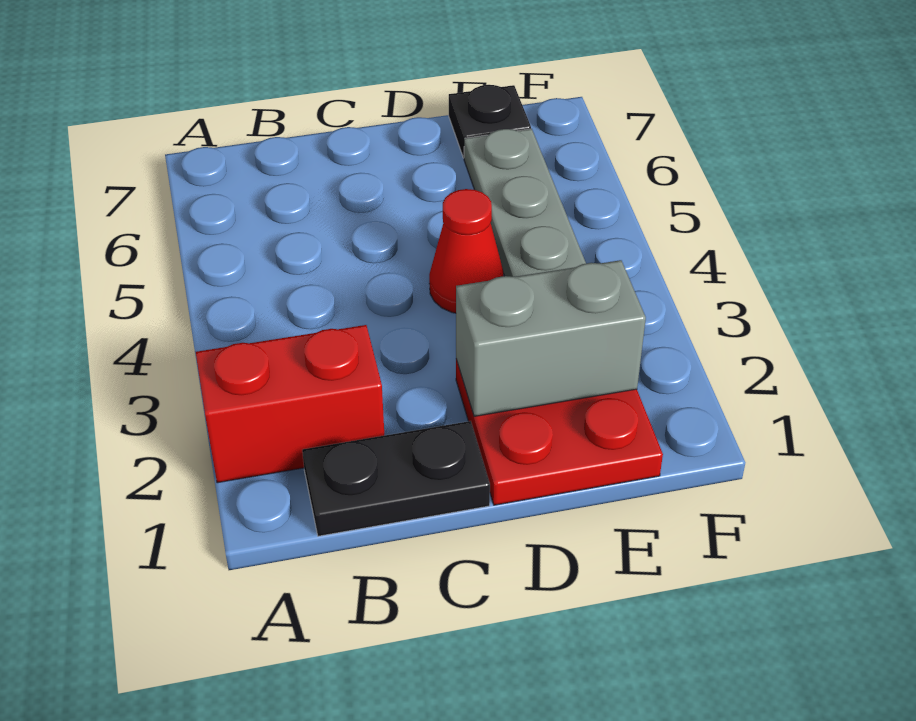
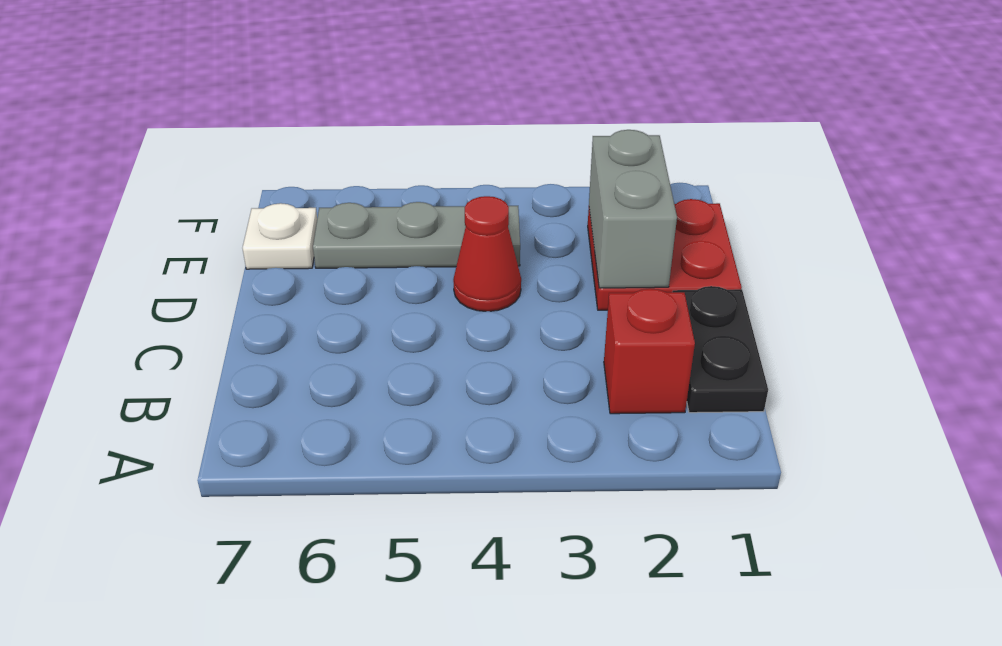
red 1x2 brick [196,325,384,483] -> red 1x1 brick [604,289,695,414]
black 1x1 plate [449,85,531,158] -> white 1x1 plate [243,203,317,269]

